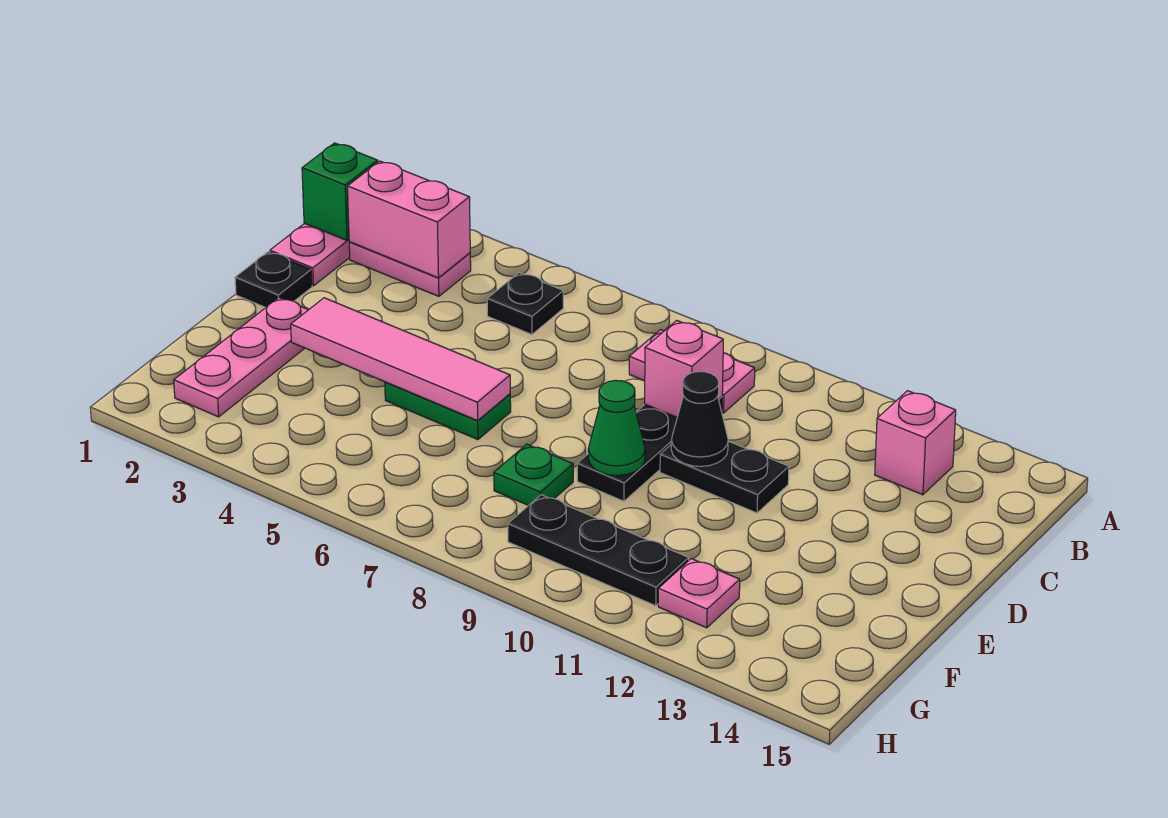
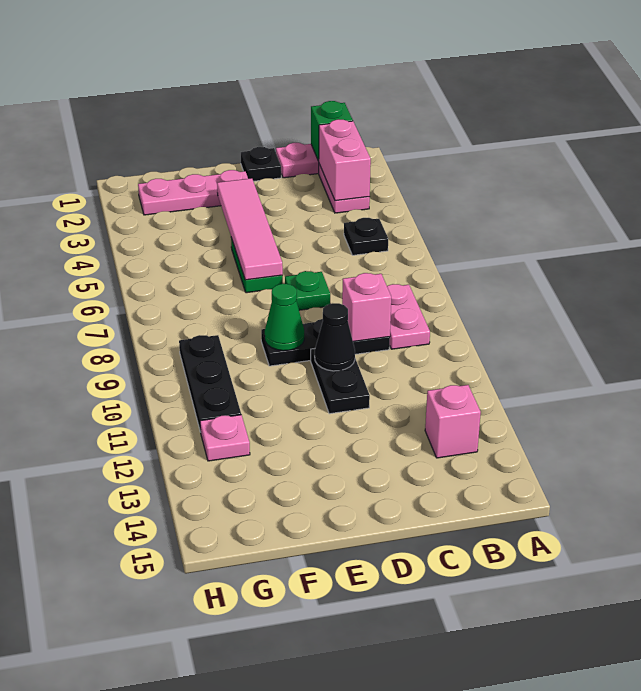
green 1x1 plate [494,444,573,506] -> green 1x1 plate moved to [285,271,330,310]

